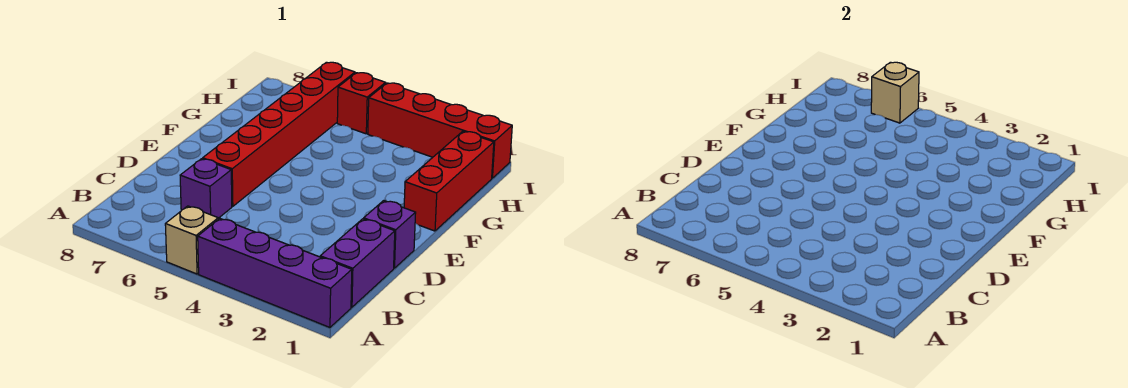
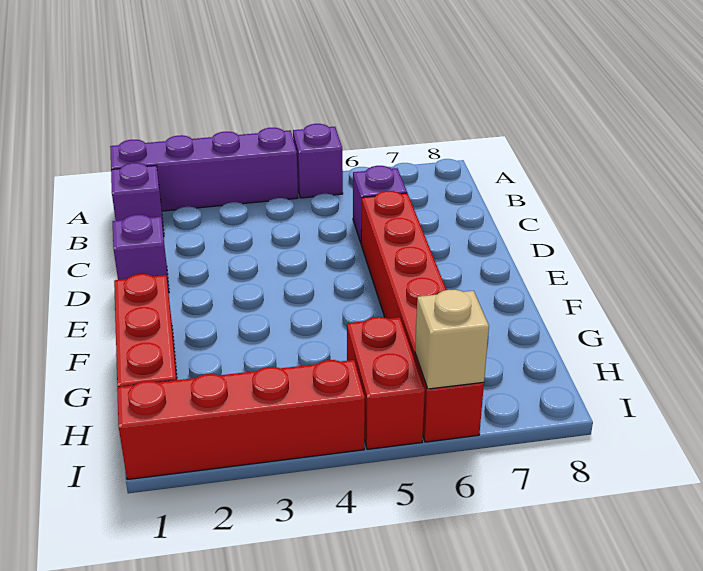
tan 1x1 brick [165,206,218,274] -> purple 1x1 brick [293,124,343,198]
purple 1x2 brick [320,219,395,307] -> purple 1x1 brick [111,163,164,237]
red 1x1 brick [337,73,386,134] -> red 1x2 brick [347,317,425,449]

